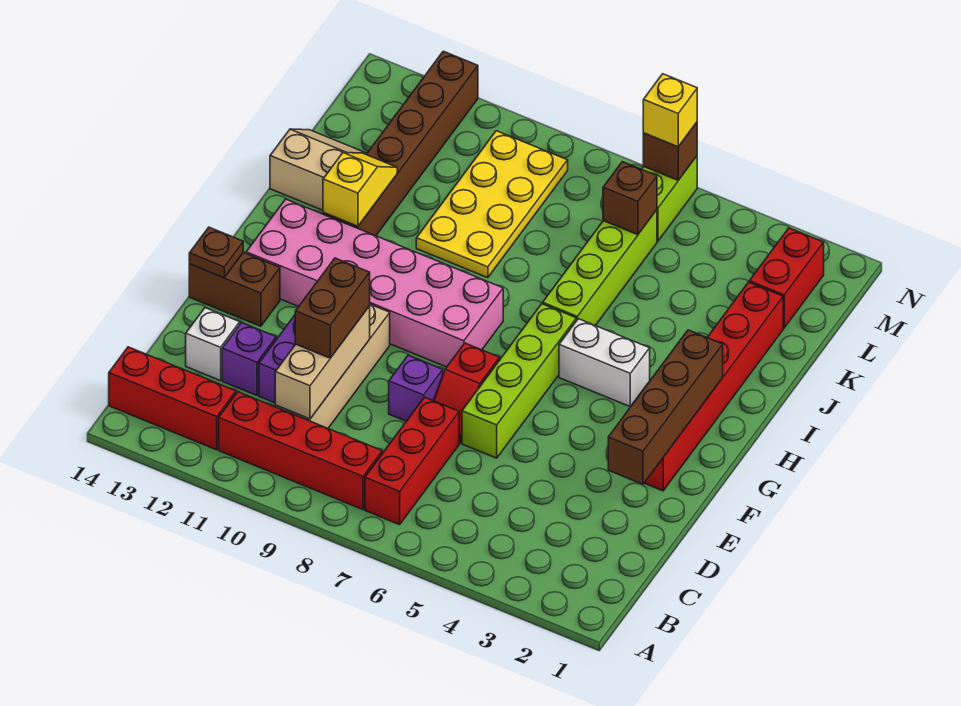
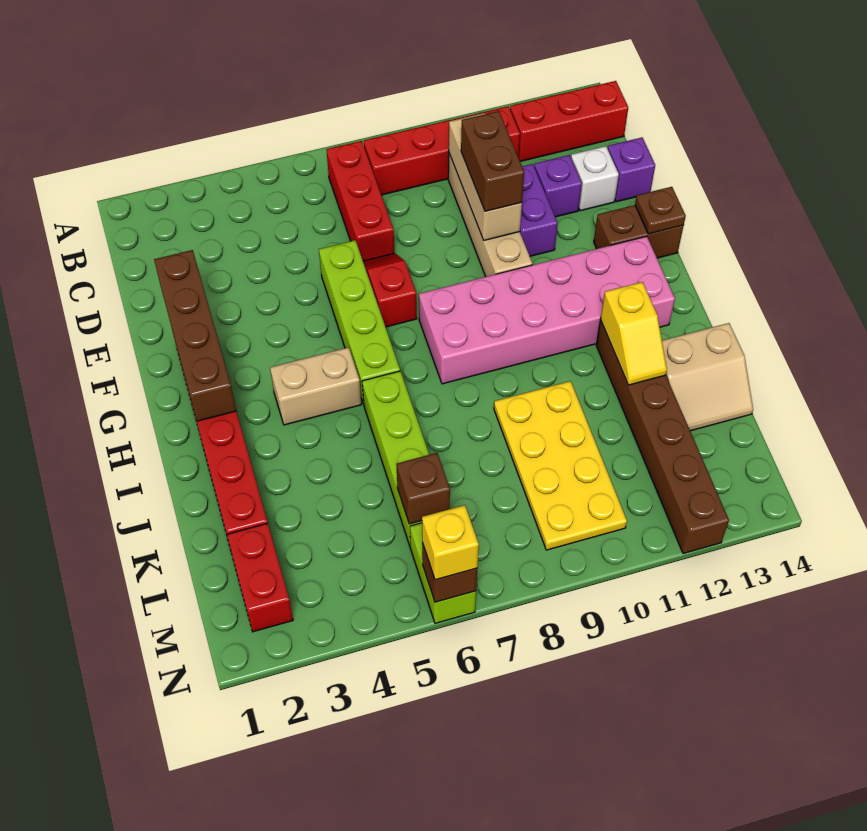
purple 1x1 brick [389,355,443,421] -> purple 1x1 brick moved to [607,137,655,202]
white 1x2 brick [559,319,650,407] -> tan 1x2 brick [270,347,361,425]

